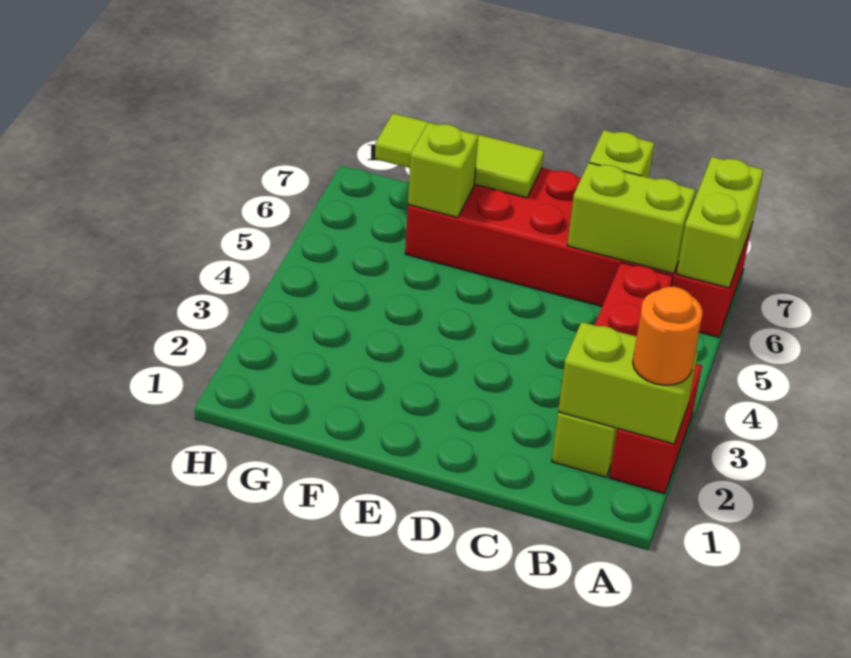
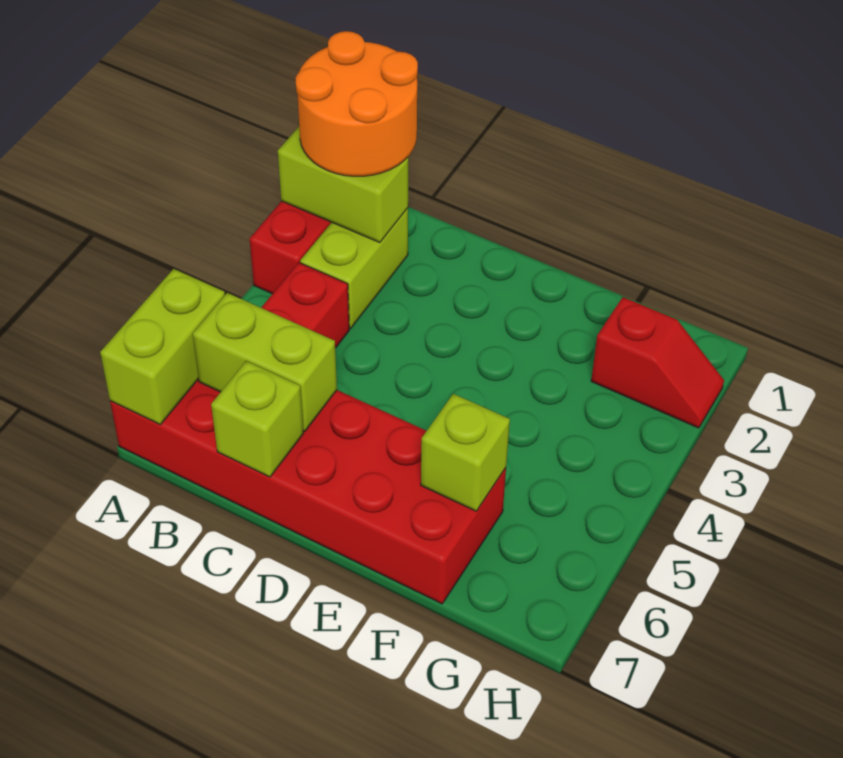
orange 1x1 round brick [633,287,703,385] -> orange 2x2 round brick [296,31,418,176]
lime 1x3 tile [375,113,544,198] -> none
none -> red 1x2 slope [591,297,724,428]

